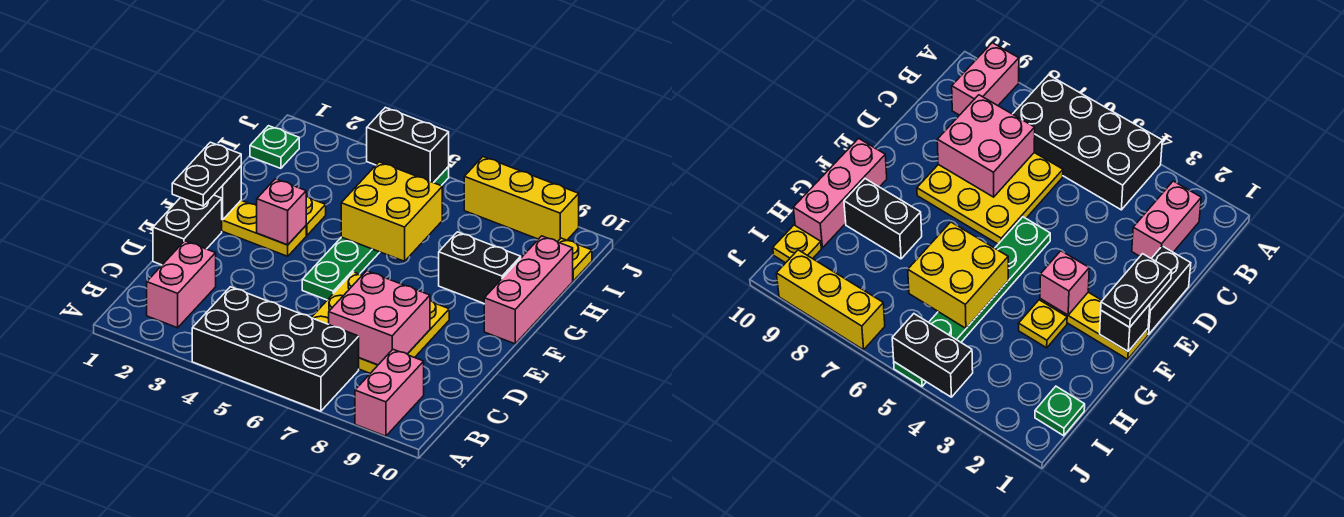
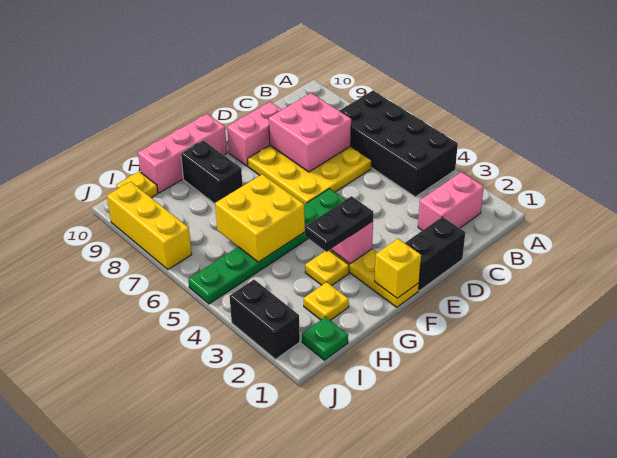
pink 1x2 brick [355,349,424,436] -> pink 1x2 brick moved to [227,102,282,166]
black 1x2 plate [172,142,241,206] -> black 1x2 plate moved to [305,196,373,252]
black 1x1 brick [214,166,241,220] -> yellow 1x1 brick [375,239,421,298]
none -> yellow 1x1 plate [304,282,349,320]
black 1x2 brick [366,107,449,183] -> black 1x2 brick moved to [230,280,300,359]

